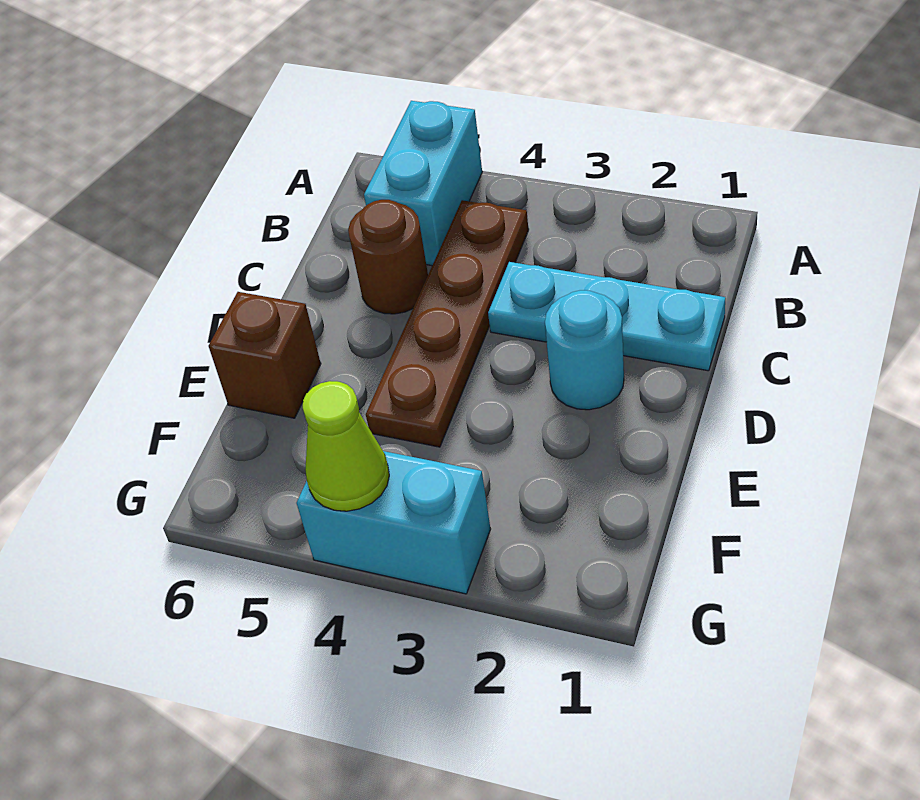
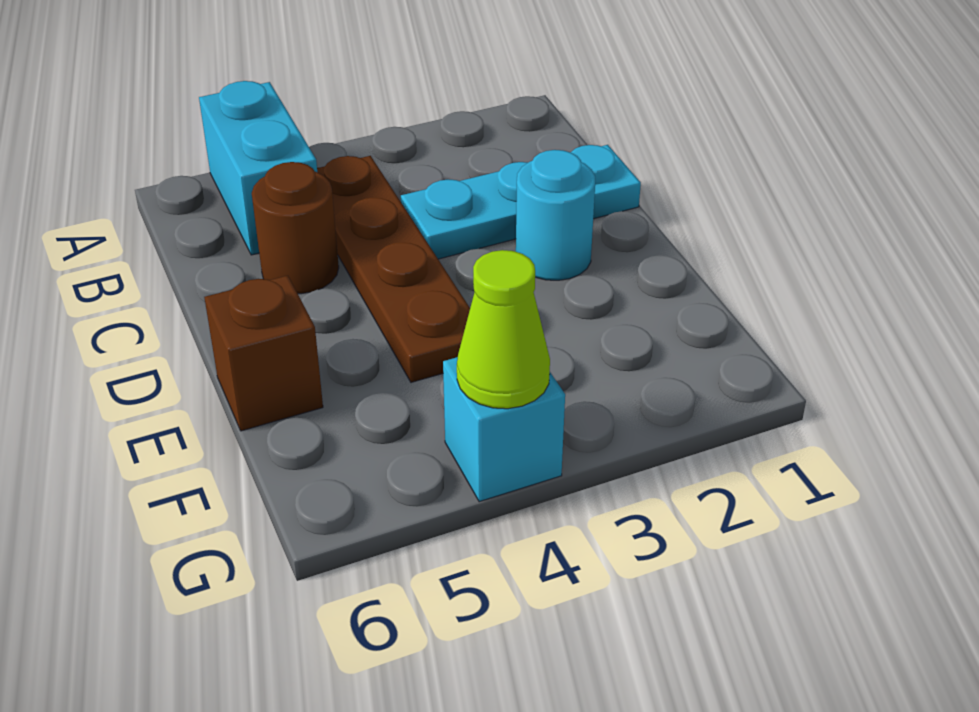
cyan 1x2 brick [297,451,491,594] -> cyan 1x1 brick [443,357,565,502]

